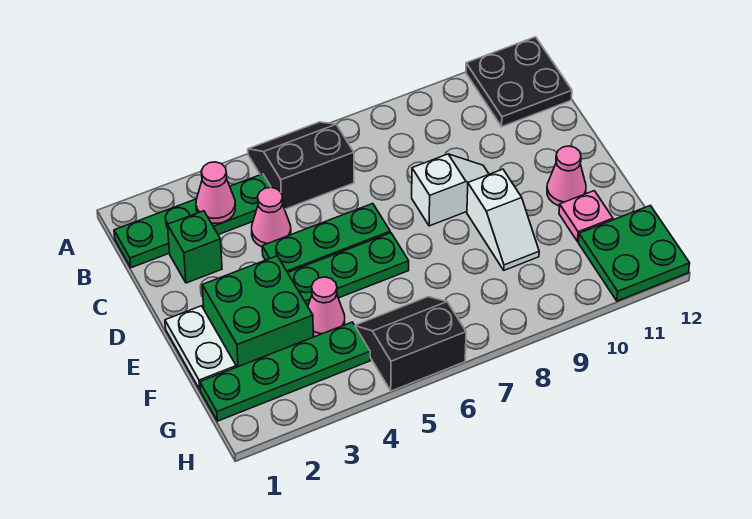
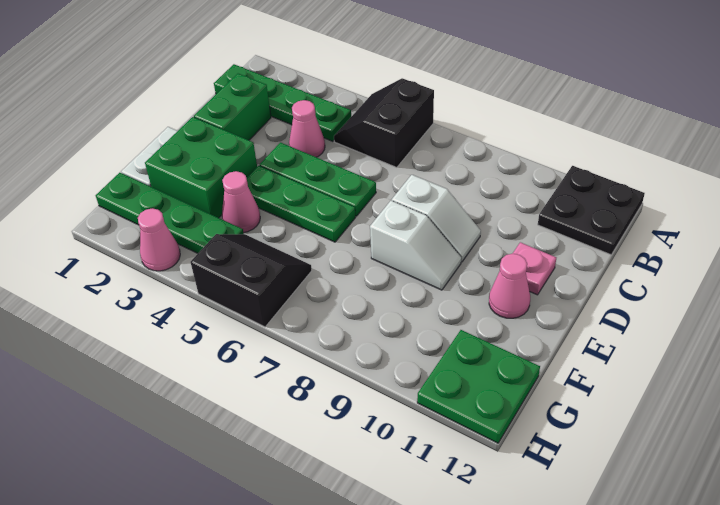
black 2x2 slope [248,122,354,209] -> black 2x2 slope turned to [334,78,434,167]
pink 1x1 cone [196,162,235,223] -> pink 1x1 cone moved to [138,208,180,271]
green 1x1 brick [168,211,222,283] -> green 1x2 brick [194,74,271,140]
white 1x2 slope [467,169,539,270] -> white 1x2 slope turned to [370,200,461,290]
pink 1x1 plate [559,191,613,241] -> pink 1x1 plate moved to [512,242,556,295]

